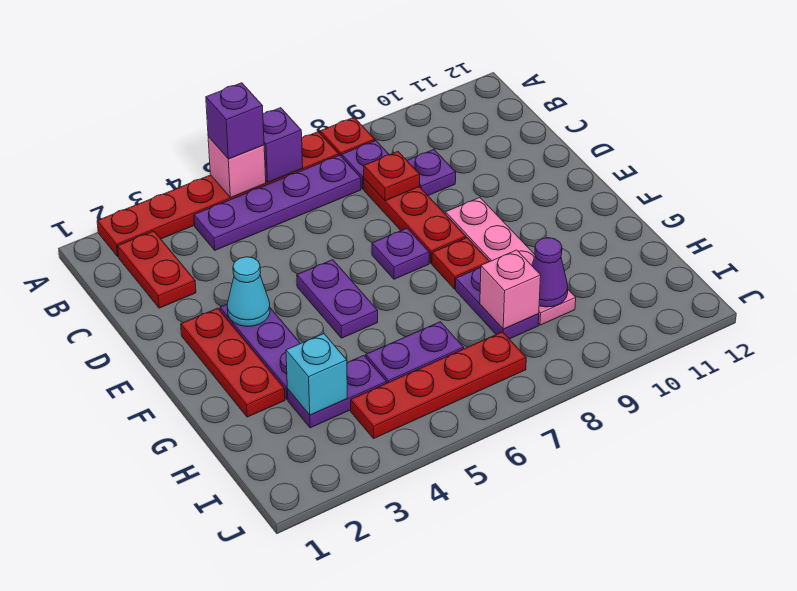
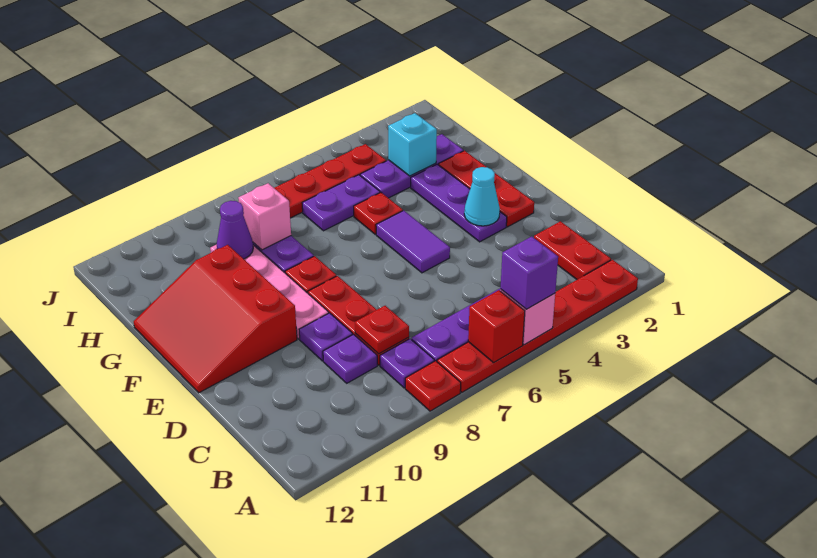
purple 1x1 brick [263,108,303,182] -> red 1x1 brick [468,290,525,363]
purple 1x2 plate [297,260,378,338] -> purple 1x2 tile [376,211,450,273]
purple 1x1 plate [372,228,429,279] -> purple 1x1 plate moved to [299,313,353,361]
none -> red 3x3 slope [134,245,297,393]
none -> red 1x1 plate [354,193,403,234]
purple 1x2 plate [288,355,387,428] -> purple 1x3 plate [360,134,463,198]

